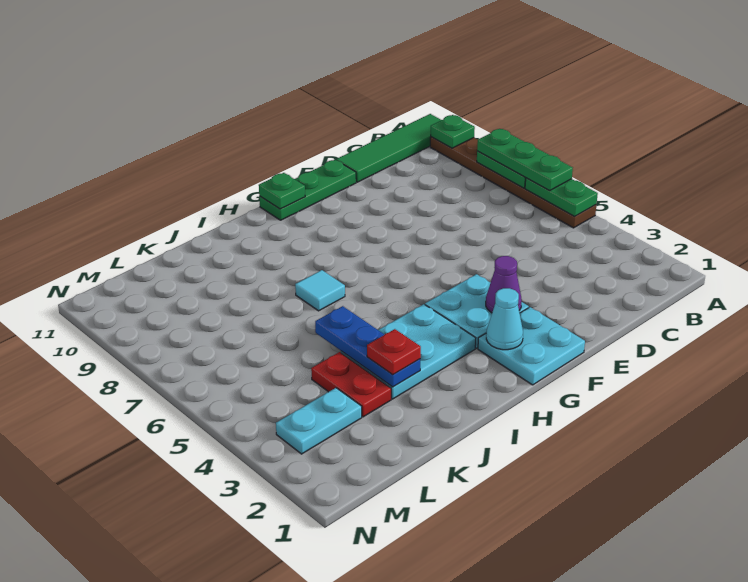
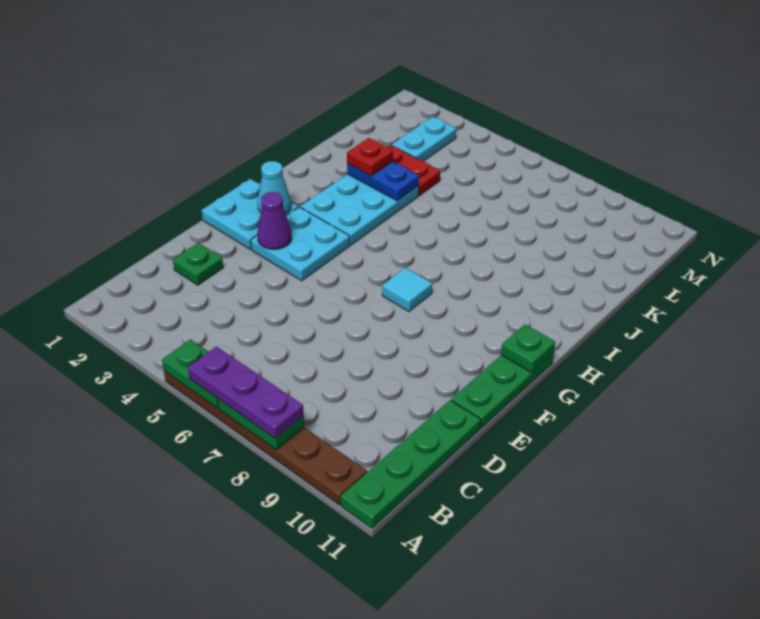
green 1x3 plate [477,129,573,191] -> purple 1x3 plate [188,346,304,439]
green 1x1 plate [431,115,475,148] -> green 1x1 plate moved to [173,243,223,285]
green 1x4 tile [336,114,441,182] -> green 1x4 plate [341,400,481,528]
cyan 1x1 tile [295,270,345,311] -> cyan 1x1 tile moved to [382,268,432,311]
blue 1x3 plate [315,306,420,387] -> blue 1x2 plate [347,161,419,201]

